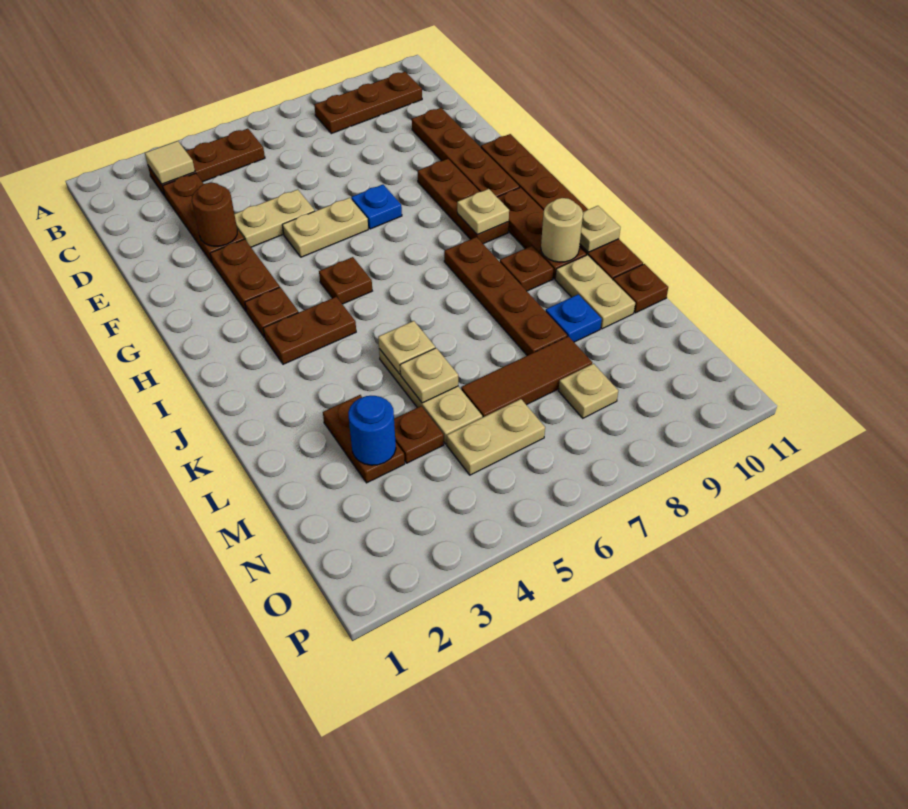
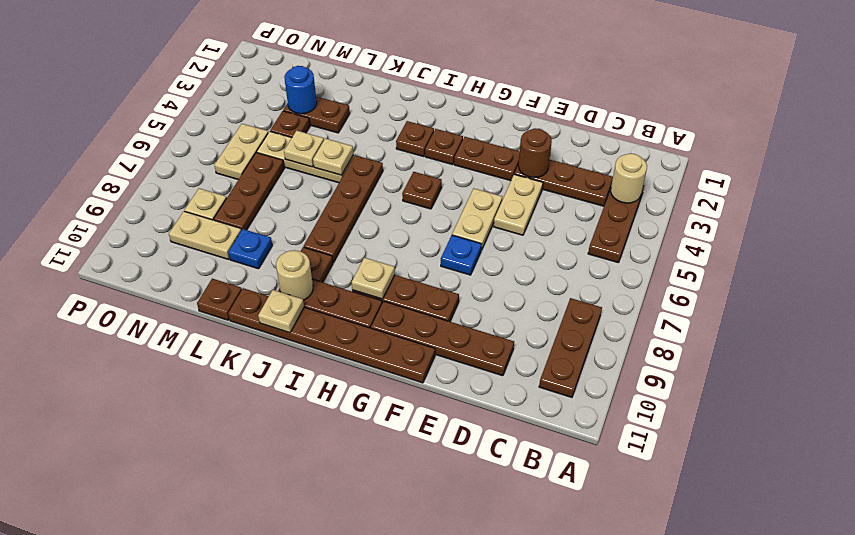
tan 1x1 tile [145,141,195,184] -> tan 1x1 round brick [611,154,647,203]
brown 1x2 plate [263,297,356,364] -> brown 1x1 plate [396,121,434,156]
brown 1x4 plate [444,237,567,356] -> brown 1x4 plate turned to [304,155,383,263]
tan 1x2 plate [555,255,635,329] -> tan 1x2 plate moved to [169,211,241,259]
brown 1x3 tile [461,336,592,417] -> brown 1x3 plate [214,153,284,230]

